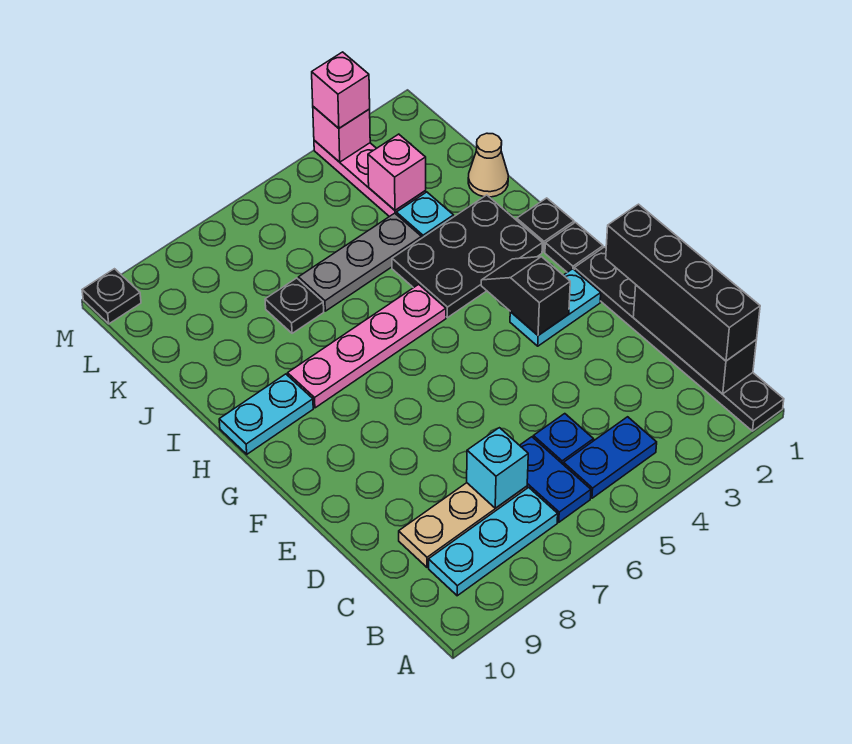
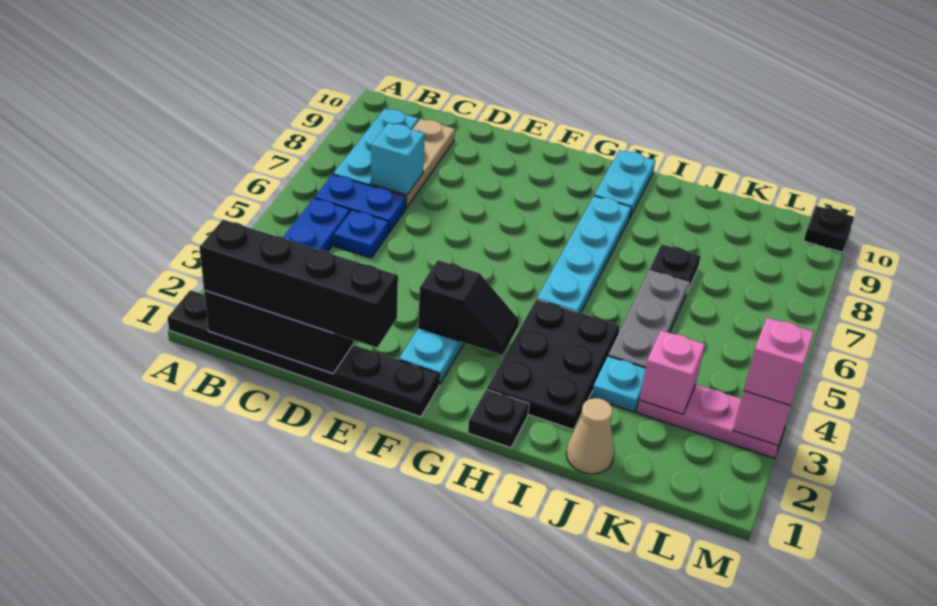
black 1x1 plate [545,222,603,272] -> none
pink 1x4 plate [288,284,446,408] -> cyan 1x4 plate [537,196,631,313]

